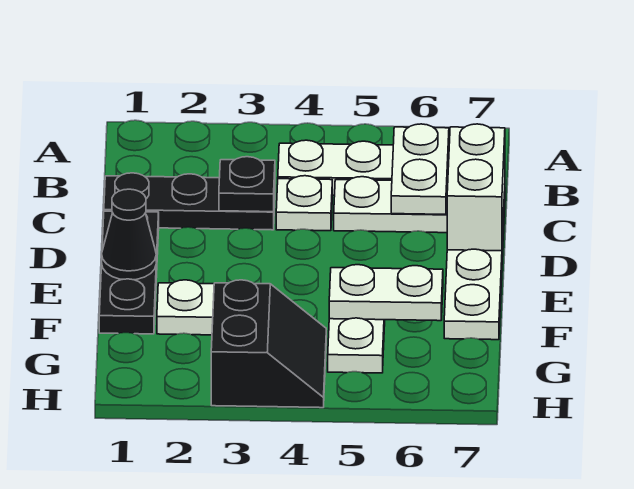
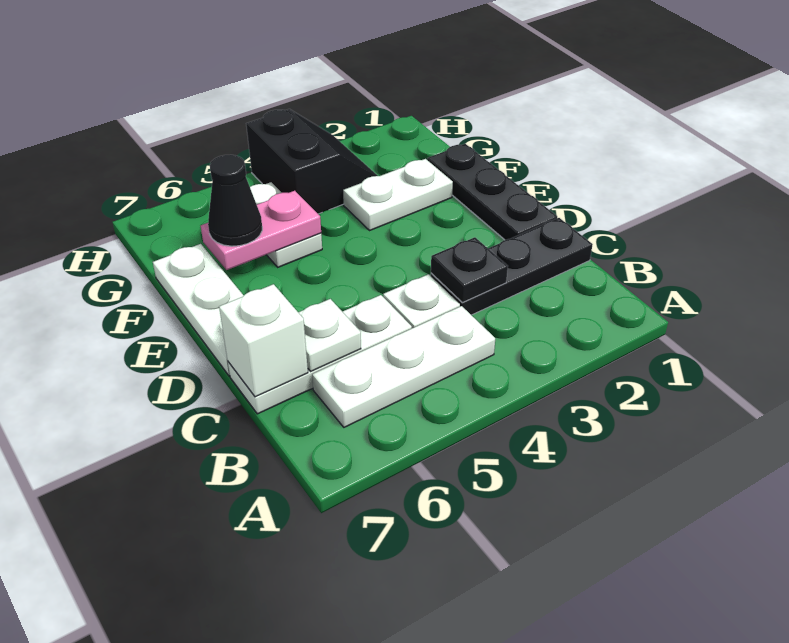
white 1x2 plate [391,124,449,214] -> white 1x1 plate [298,299,361,371]
white 1x2 brick [447,124,505,251] -> white 1x1 brick [219,284,308,397]
black 1x1 cone [102,189,156,280] -> black 1x1 cone moved to [208,155,262,246]
white 1x2 plate [329,265,443,321] -> pink 1x2 plate [201,191,321,270]
black 2x2 slope [211,280,326,408] -> black 2x2 slope turned to [246,109,378,214]

